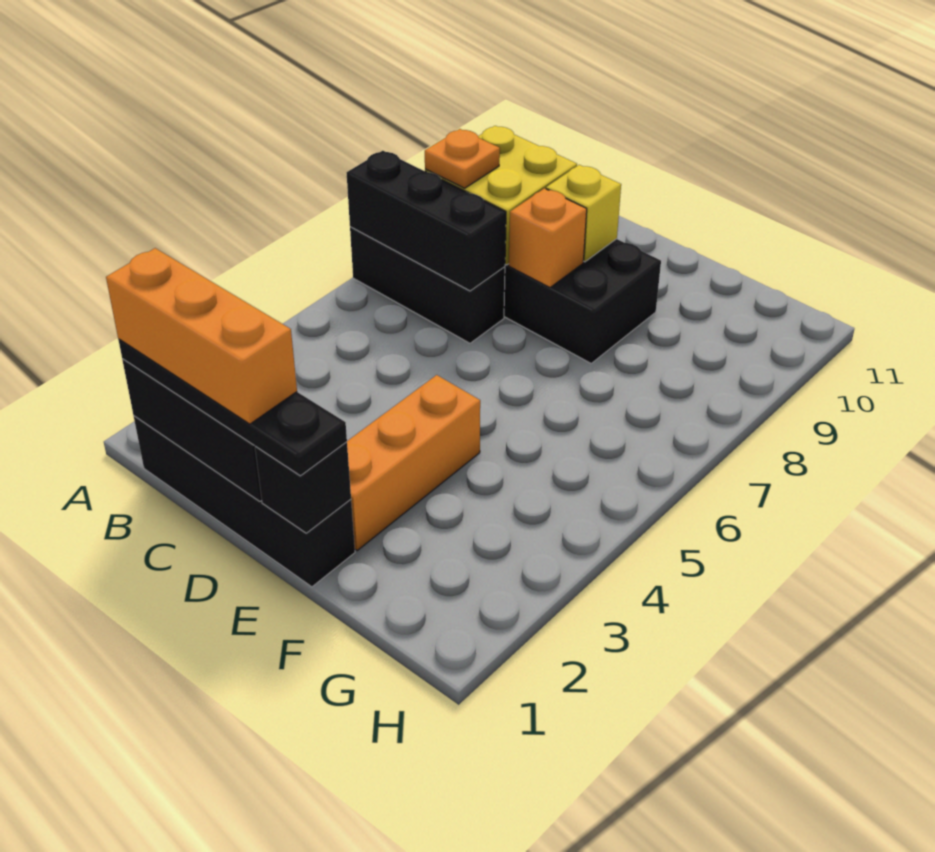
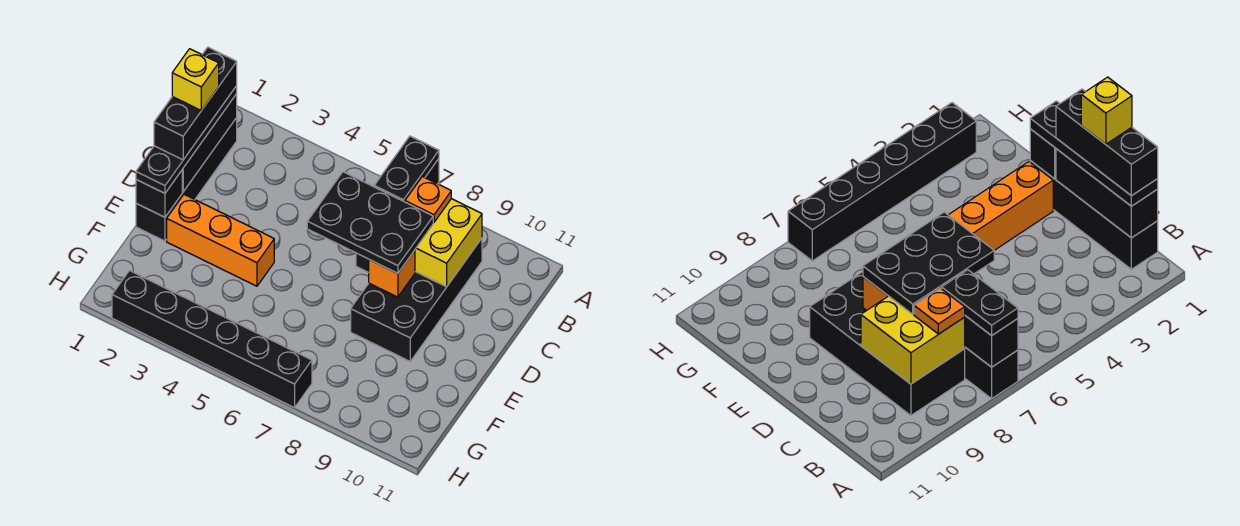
none -> black 1x2 plate [374,136,439,202]
orange 1x3 brick [106,248,297,424] -> black 1x3 brick [154,47,237,160]
none -> black 2x3 plate [307,172,433,273]
yellow 1x1 brick [546,165,621,262] -> yellow 1x1 brick moved to [172,49,219,110]
none -> black 1x6 brick [112,271,312,408]

